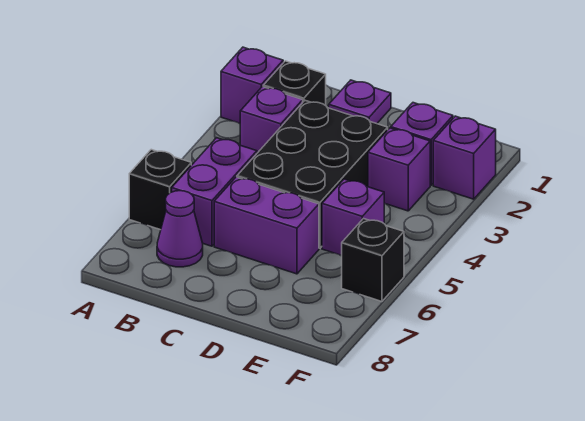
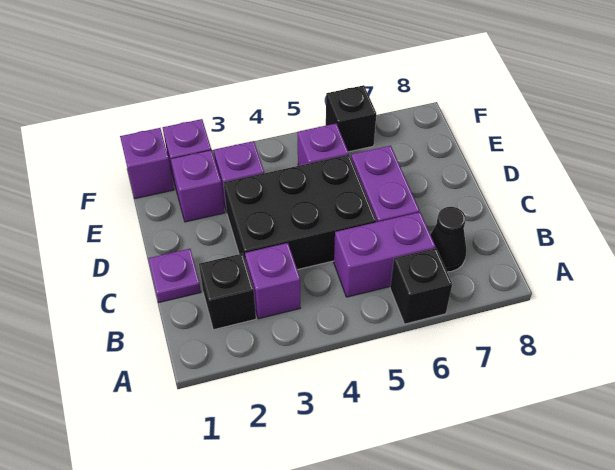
purple 1x1 brick [221,47,283,123] -> purple 1x1 brick moved to [120,128,174,199]
purple 1x1 cone [157,191,203,267] -> black 1x1 cone [430,207,467,272]

